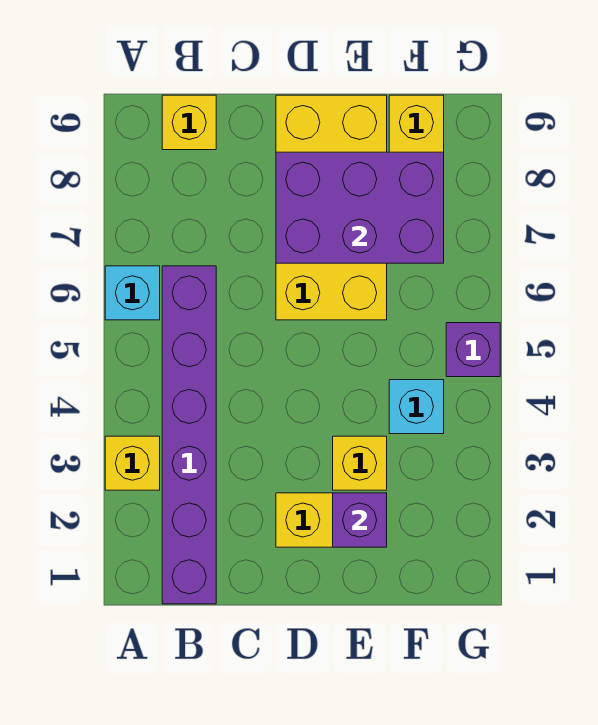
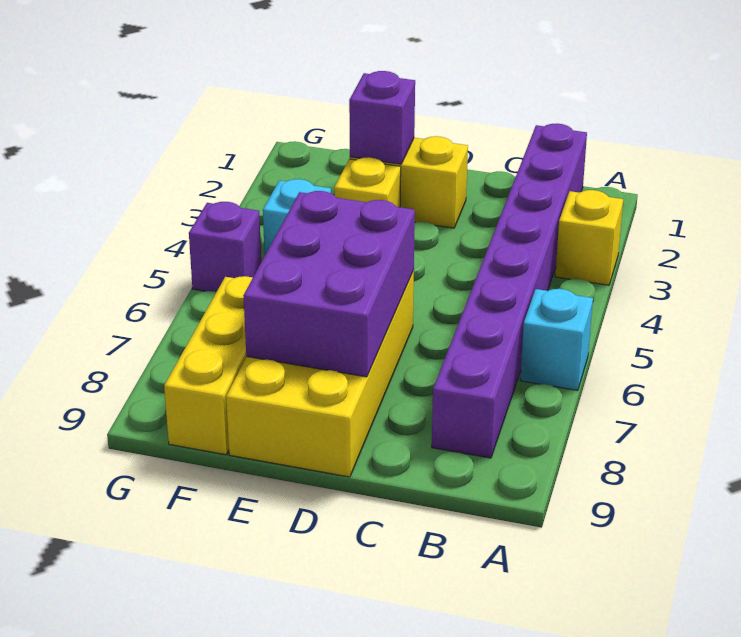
purple 1x6 brick [162,266,216,604] -> purple 1x8 brick [432,123,587,458]
yellow 1x1 brick [162,95,216,150] -> none
purple 2x3 brick [276,152,444,263] -> purple 2x3 brick turned to [243,191,415,377]

